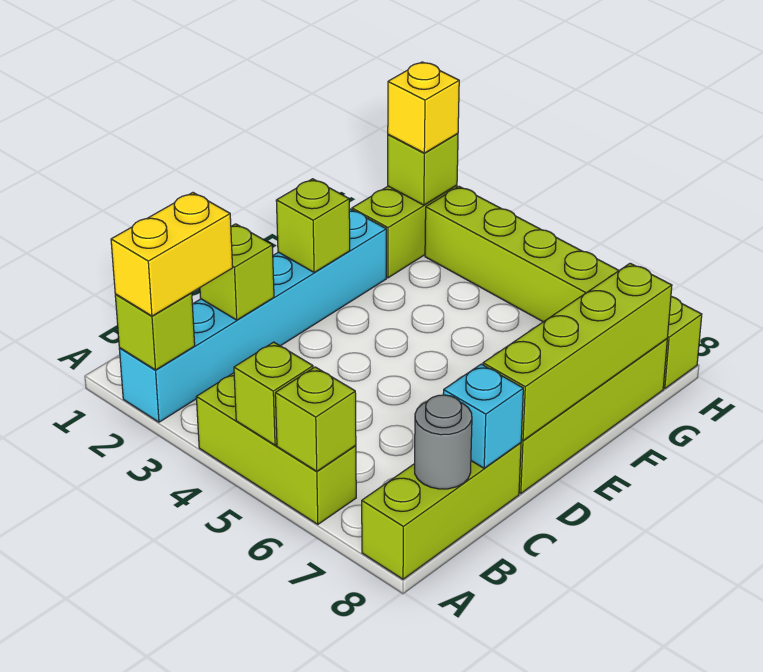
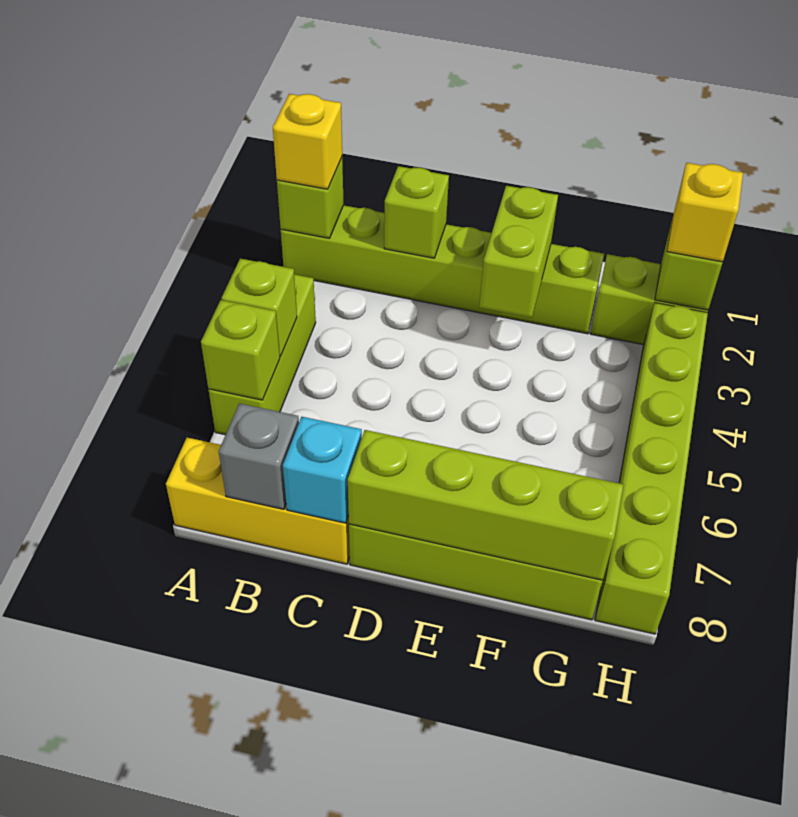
cyan 1x6 brick [119,209,386,422] -> lime 1x6 brick [281,205,604,334]
yellow 1x2 brick [111,193,233,316] -> yellow 1x1 brick [273,94,342,189]
lime 1x3 brick [362,443,521,579] -> yellow 1x3 brick [166,438,350,564]
grey 1x1 round brick [415,395,472,489] -> grey 1x1 brick [219,403,299,509]
lime 1x1 brick [276,179,350,272] -> lime 1x2 brick [479,186,558,318]

